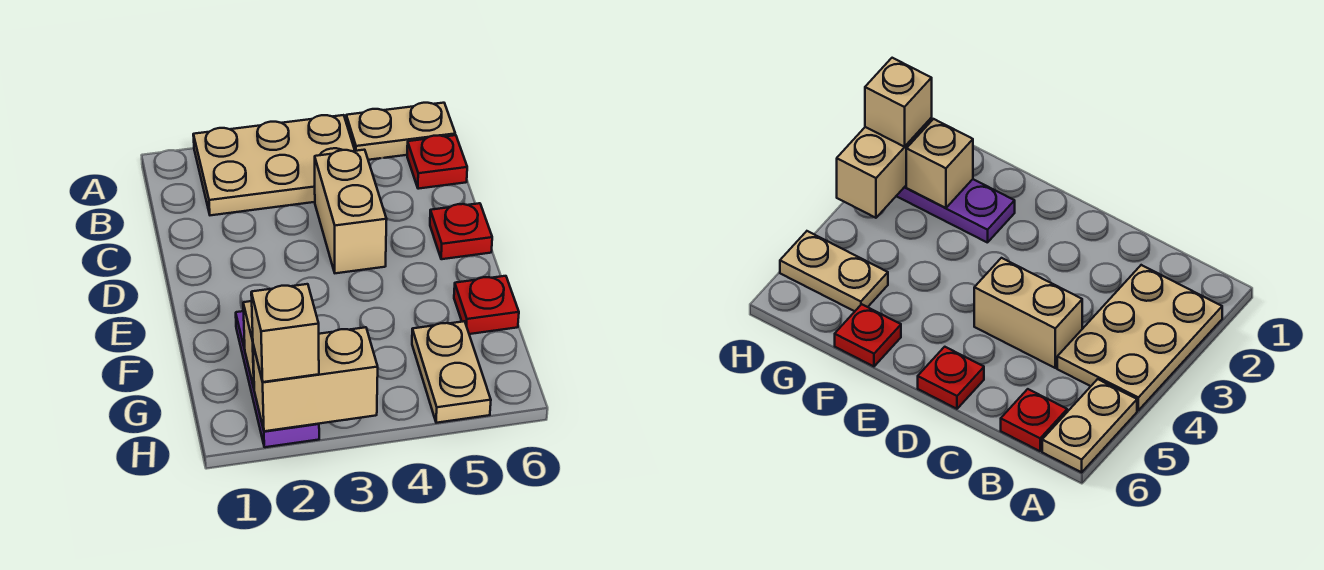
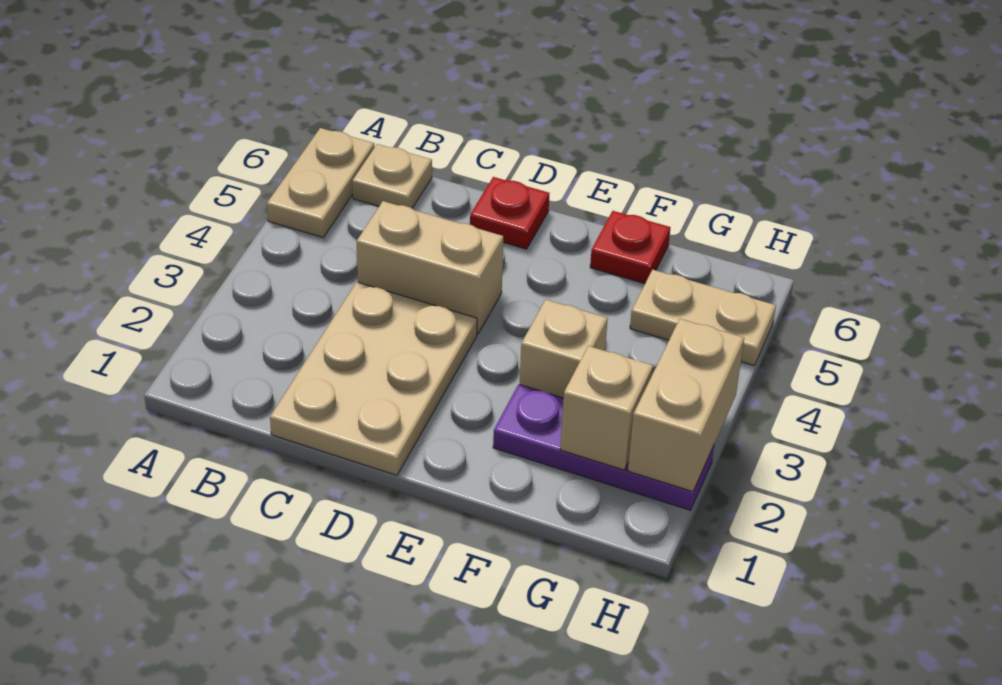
tan 2x3 plate [193,115,355,215] -> tan 2x3 plate moved to [270,282,477,475]
red 1x1 plate [407,135,467,189] -> tan 1x1 plate [352,144,432,208]
tan 1x1 brick [251,284,319,382] -> tan 1x1 brick moved to [520,300,608,398]

